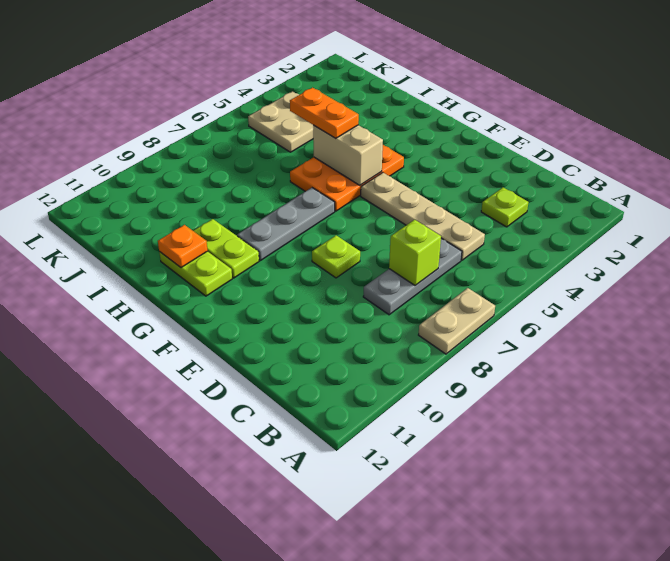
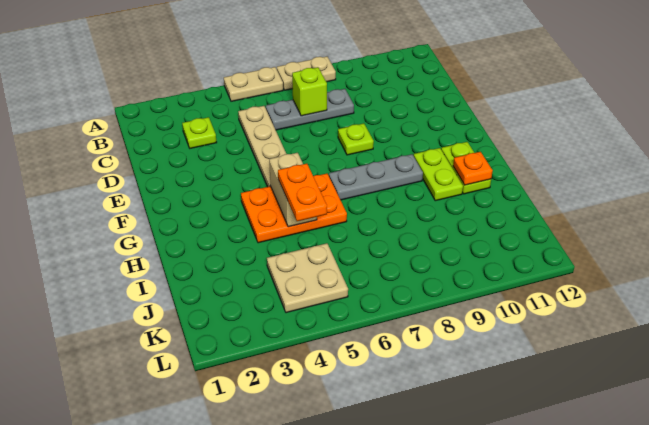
none -> tan 1x2 plate [224,67,283,101]

